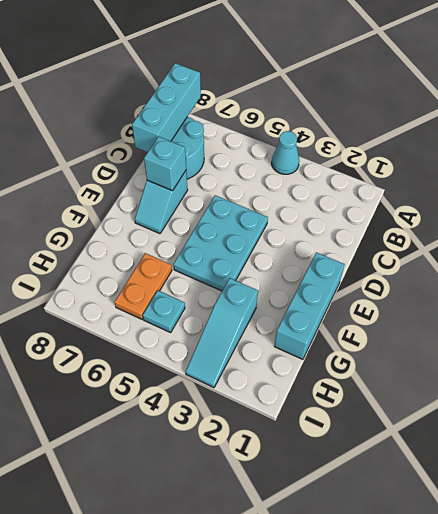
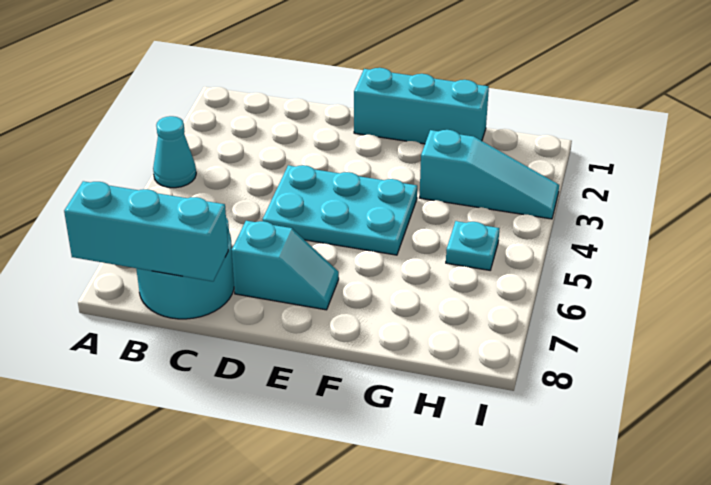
cyan 1x1 brick [144,137,186,191] -> none
orange 1x2 plate [115,253,172,319] -> none

